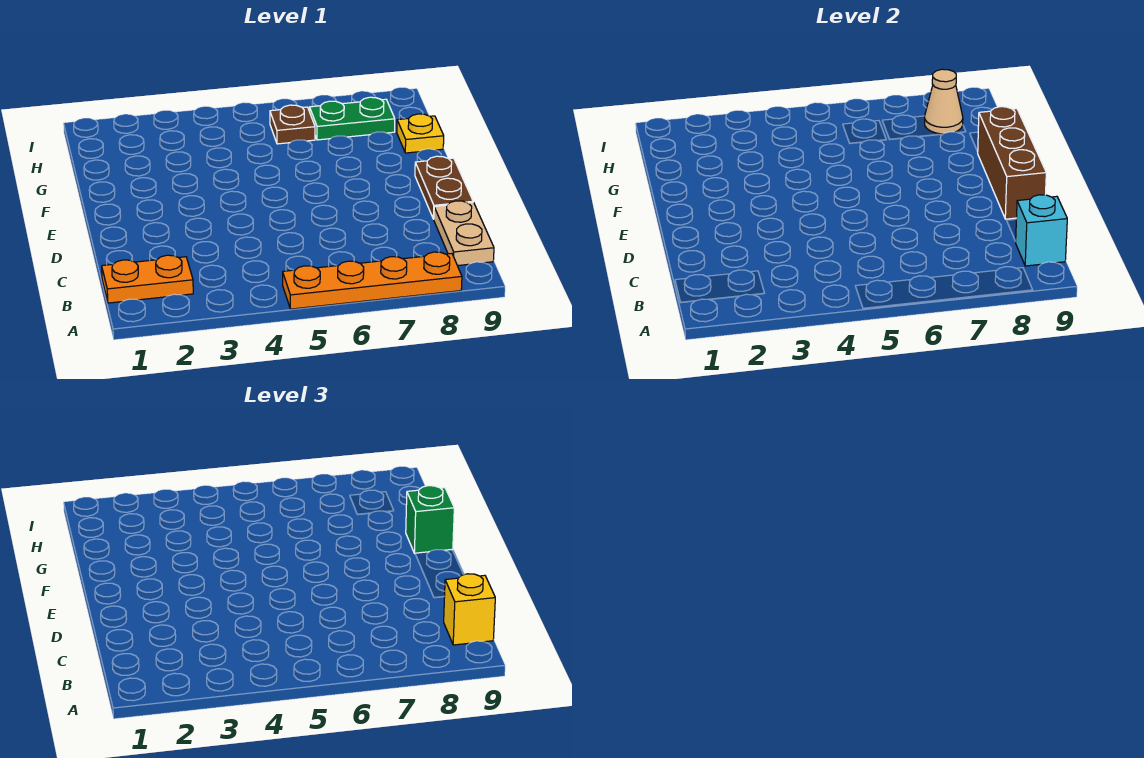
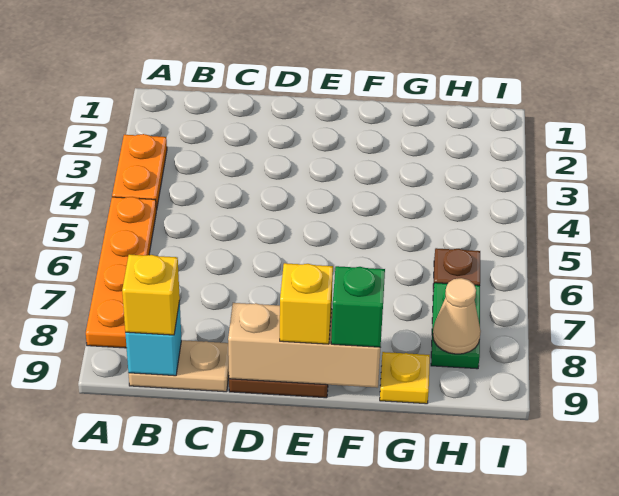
orange 1x2 plate [102,255,193,303] -> orange 1x2 plate moved to [112,134,167,210]
brown 1x3 brick [977,107,1046,219] -> tan 1x3 brick [228,303,380,388]
none -> yellow 1x1 brick [280,263,333,344]

